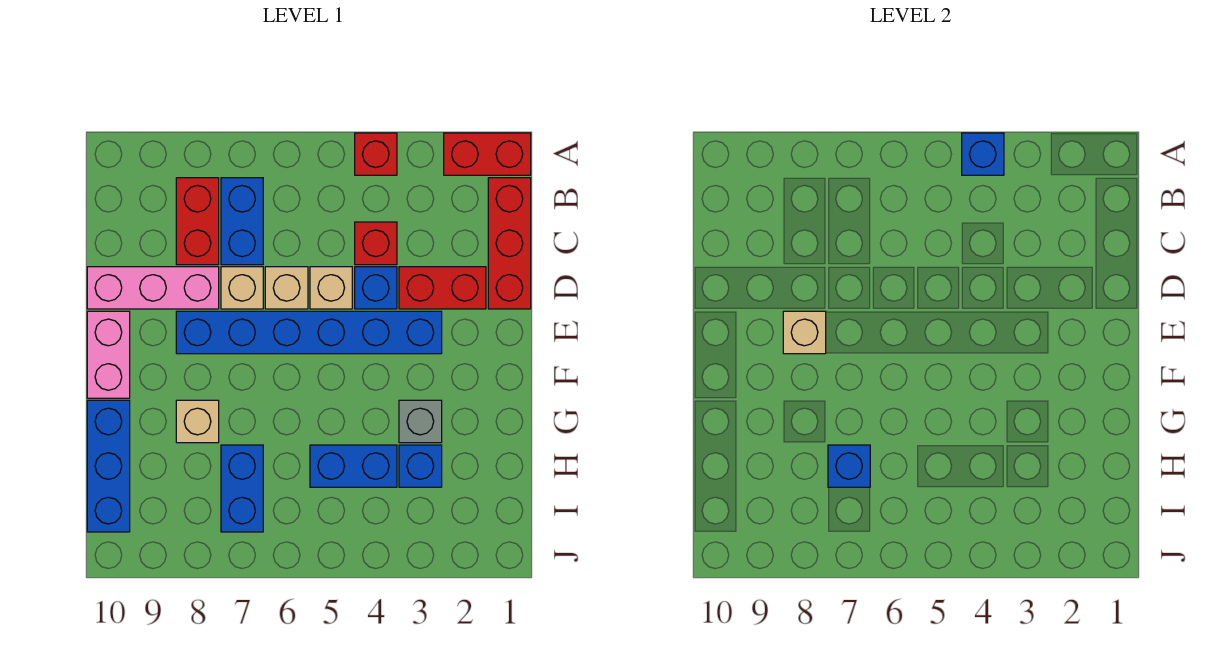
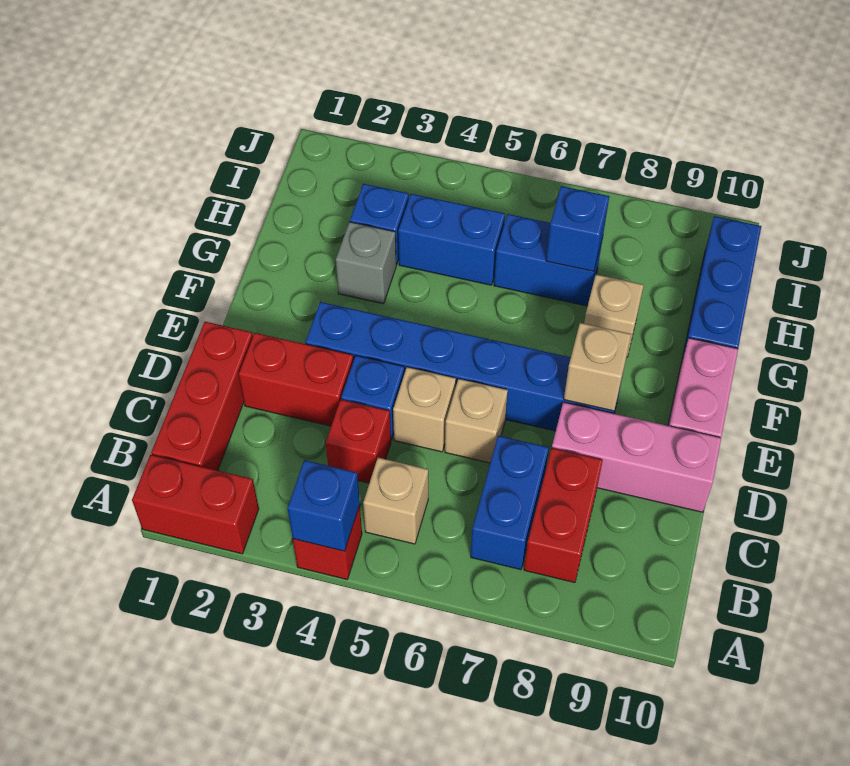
tan 1x1 brick [221,267,263,309] -> tan 1x1 brick moved to [363,458,428,544]
blue 1x2 brick [221,445,263,532] -> blue 1x2 brick turned to [494,214,603,306]

